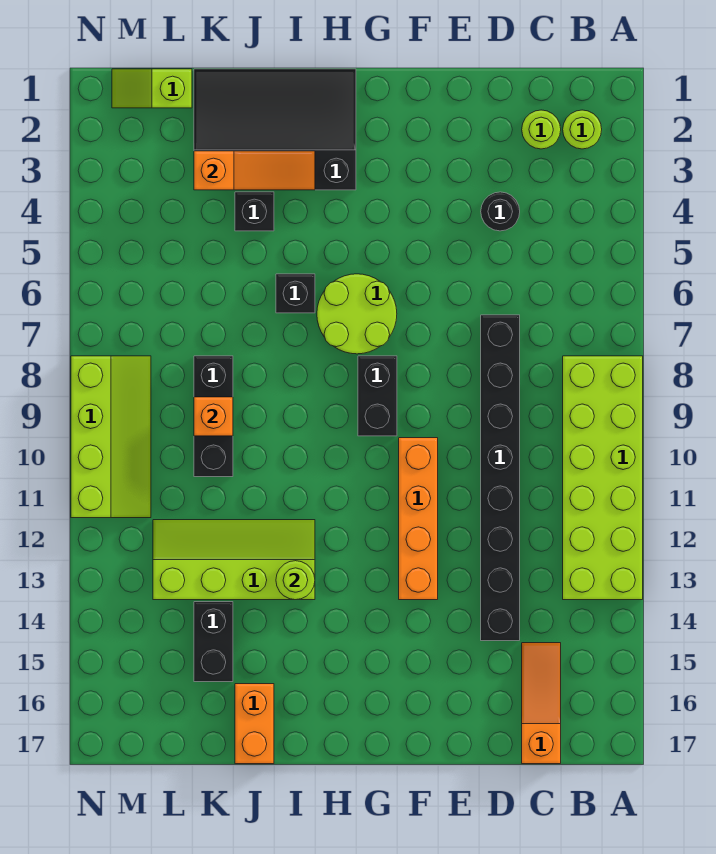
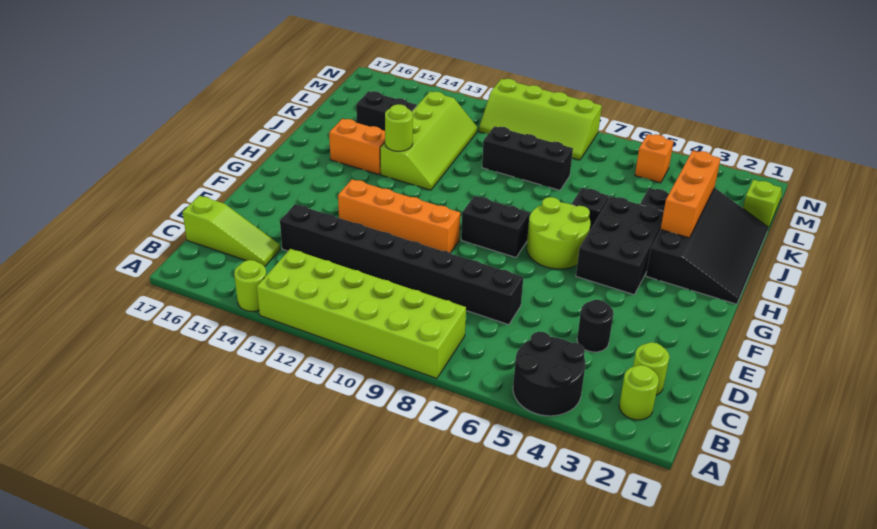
none -> black 2x2 round brick [513,332,585,416]
none -> lime 1x1 round brick [234,260,266,311]
orange 1x3 slope [522,643,561,764] -> lime 1x3 slope [183,196,280,267]
none -> black 2x3 brick [576,196,664,295]
orange 1x3 slope [194,151,315,190] -> orange 1x3 brick [661,151,721,238]
orange 1x2 brick [235,684,274,764] -> orange 1x2 brick moved to [329,119,385,174]
orange 1x1 brick [194,397,233,436] -> orange 1x1 brick moved to [635,134,674,183]

